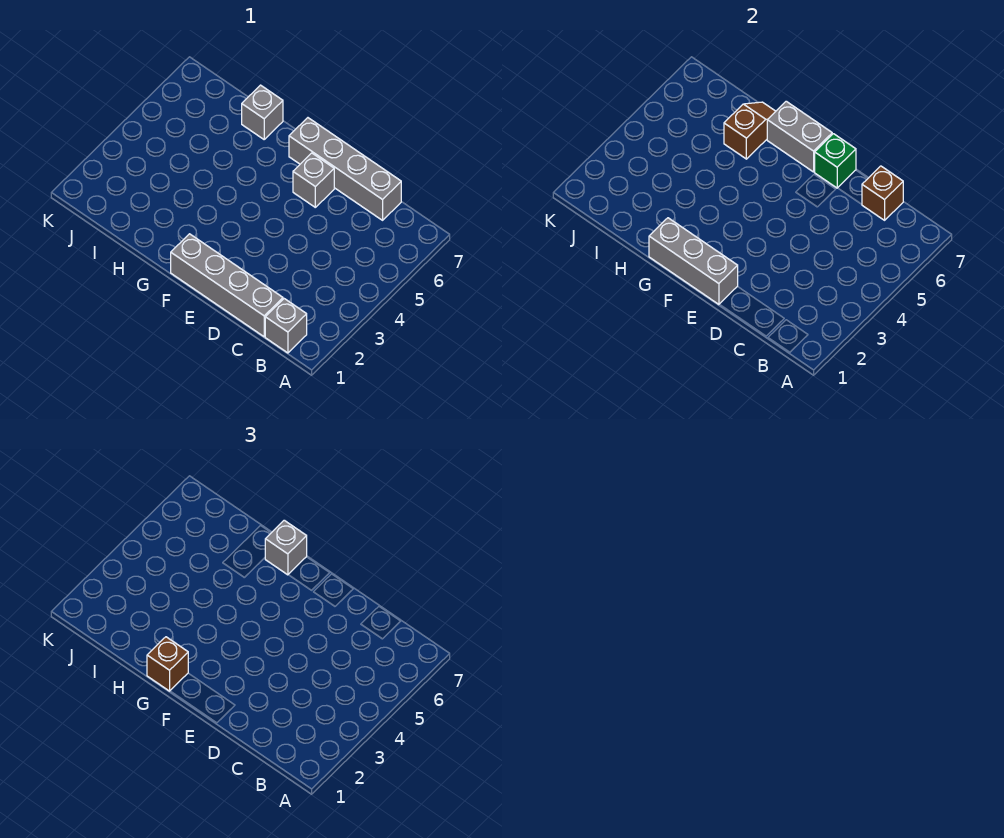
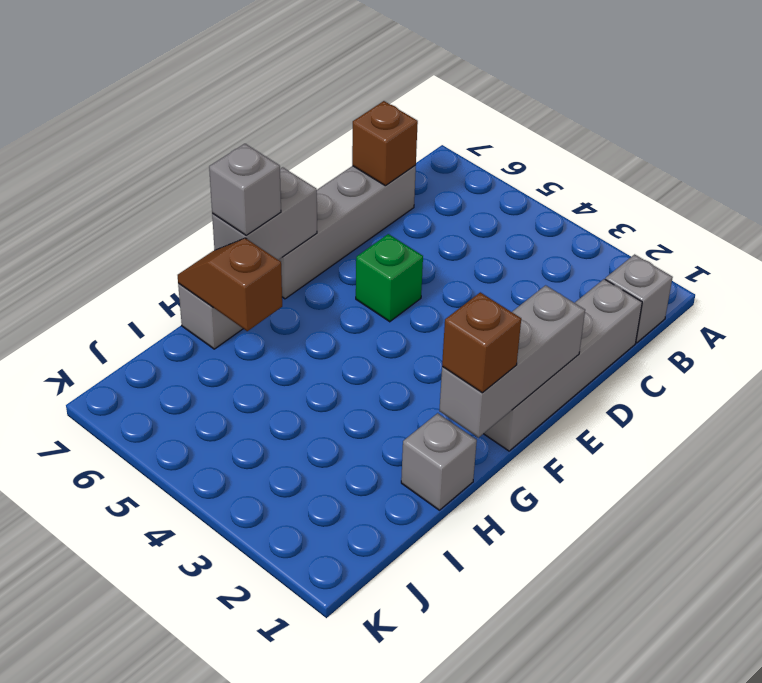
grey 1x1 brick [293,153,334,207] -> grey 1x1 brick moved to [401,413,477,510]
green 1x1 brick [815,134,856,188] -> green 1x1 brick moved to [356,234,423,322]

